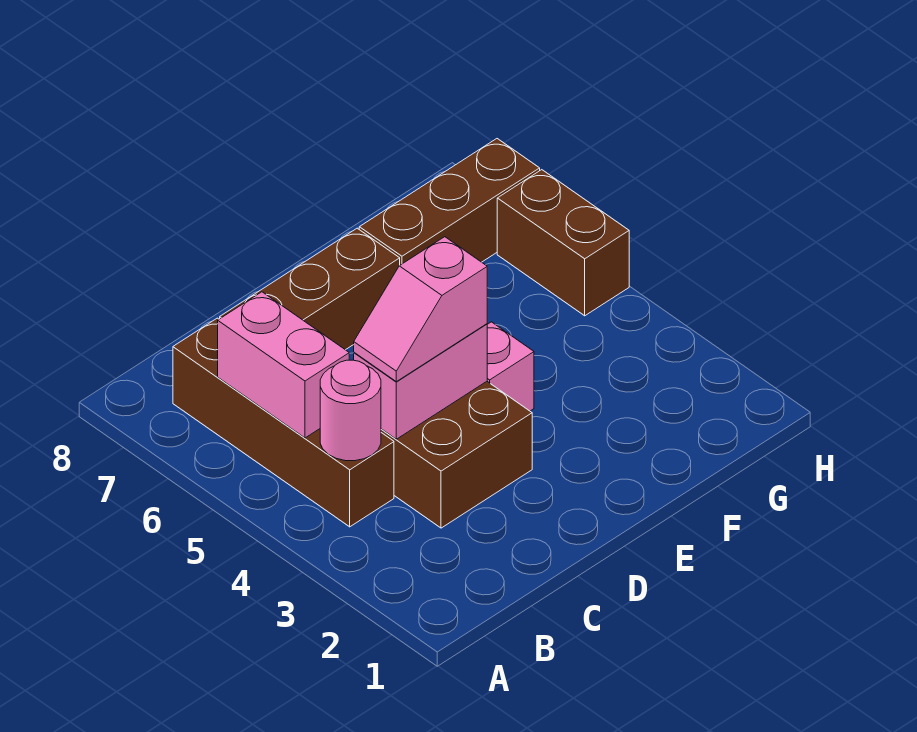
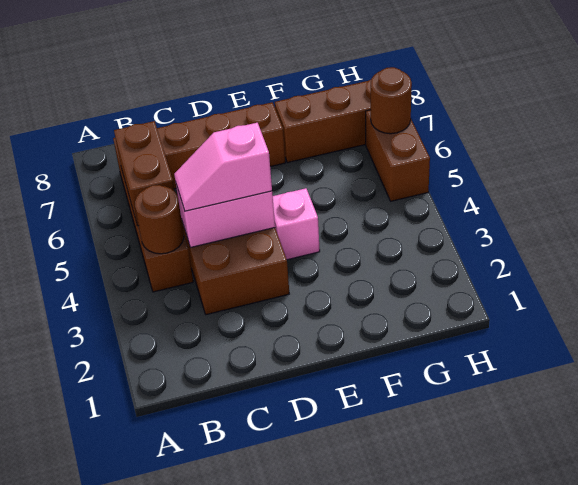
pink 1x1 round brick [320,360,381,461] -> brown 1x1 round brick [135,185,184,254]
pink 1x2 brick [218,292,349,438] -> brown 1x2 brick [114,121,174,226]
none -> brown 1x1 round brick [371,67,412,134]

